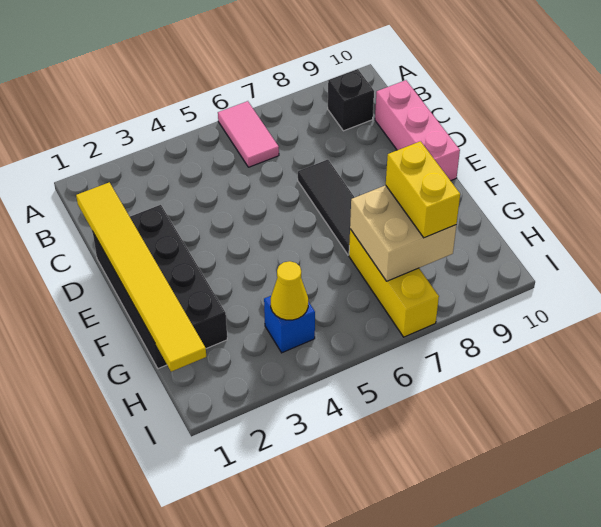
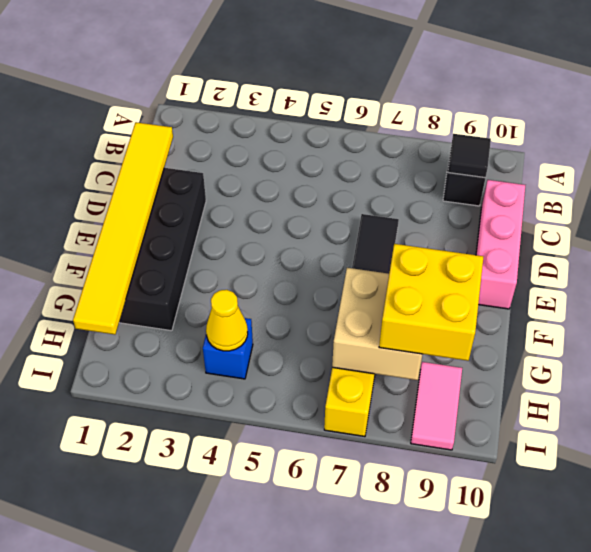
pink 1x2 tile [218,101,279,167] -> pink 1x2 tile moved to [411,362,462,450]
none -> black 1x1 tile [448,134,491,178]
yellow 1x2 brick [386,141,460,238] -> yellow 2x2 brick [379,244,483,361]

